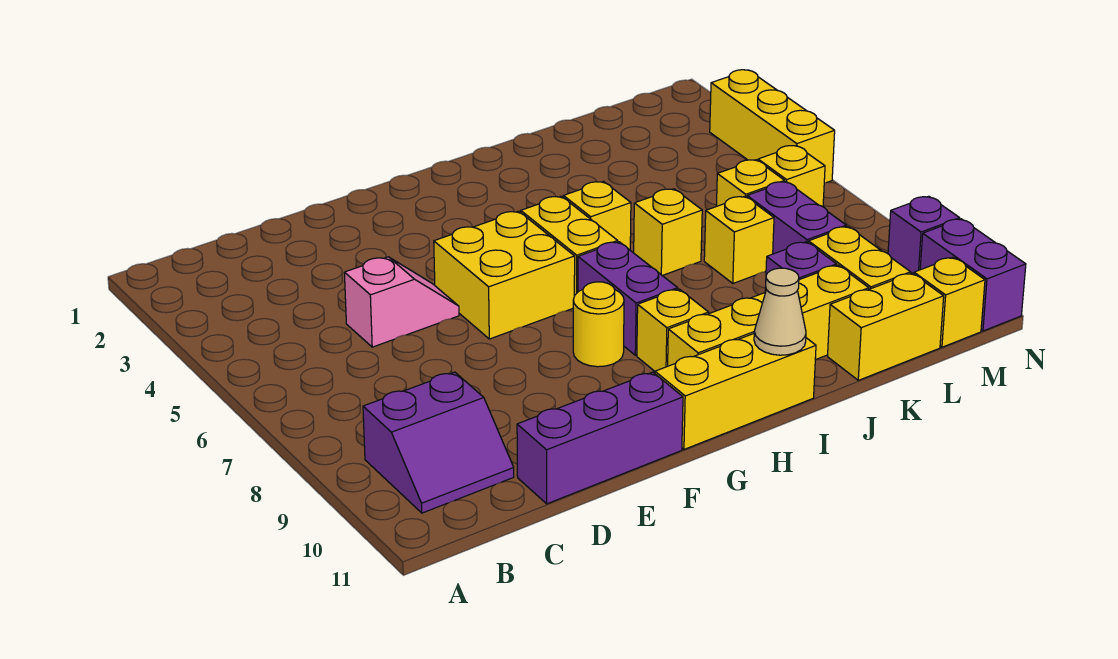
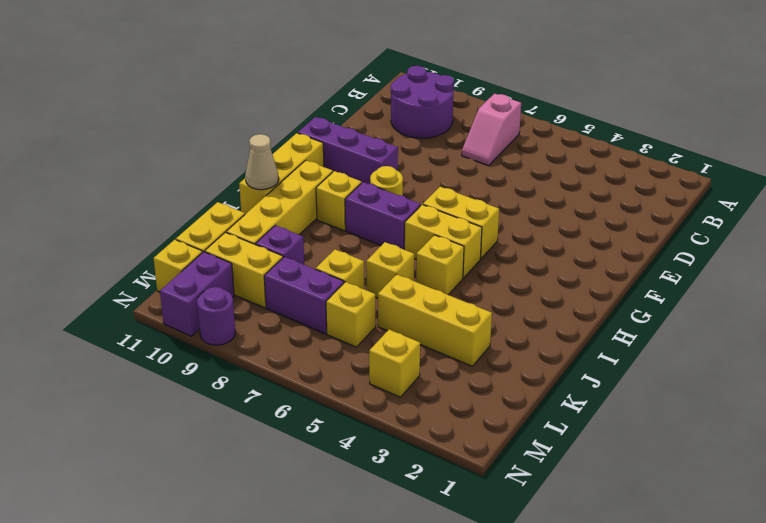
purple 2x2 slope [363,372,514,513] -> purple 2x2 round brick [391,66,454,138]
pink 1x2 slope [344,257,459,347] -> pink 1x2 slope moved to [462,94,521,165]
purple 1x3 brick [517,372,683,504] -> purple 1x3 brick turned to [298,117,398,184]
yellow 2x2 brick [434,211,575,339] -> yellow 1x2 brick [423,187,499,259]
yellow 1x1 brick [758,145,825,207] -> yellow 1x1 brick moved to [369,330,420,397]
yellow 1x3 brick [710,70,835,183] -> yellow 1x3 brick moved to [378,274,492,366]
purple 1x1 brick [888,196,960,274] -> purple 1x1 round brick [197,287,235,345]
purple 1x2 brick [920,219,1026,331] -> purple 1x2 brick turned to [160,252,234,336]

